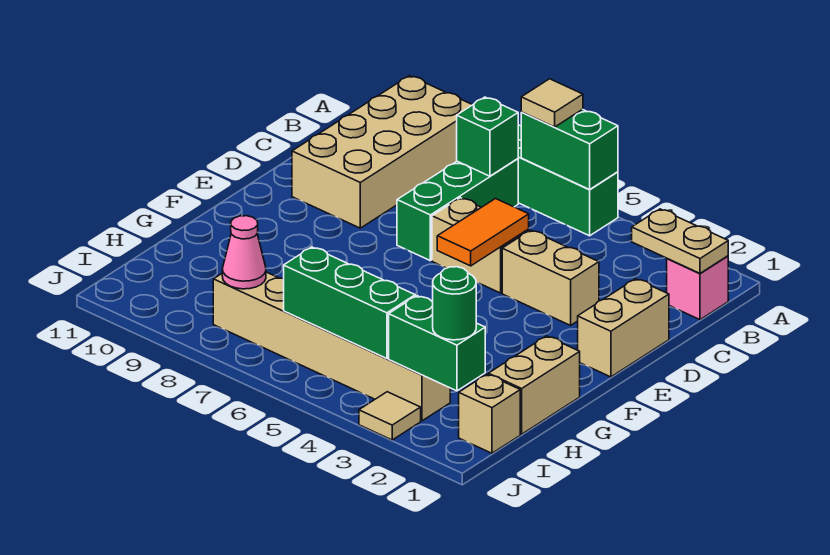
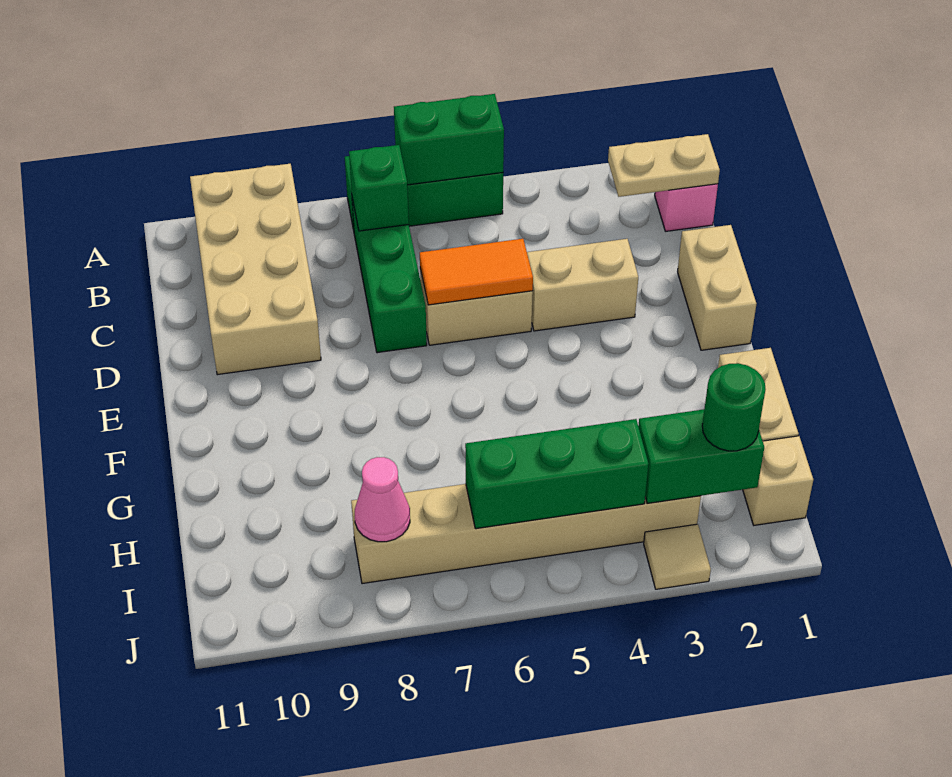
tan 1x1 tile [521,79,583,127] -> none
orange 1x2 tile [437,199,529,266] -> orange 1x2 tile turned to [420,239,533,305]

